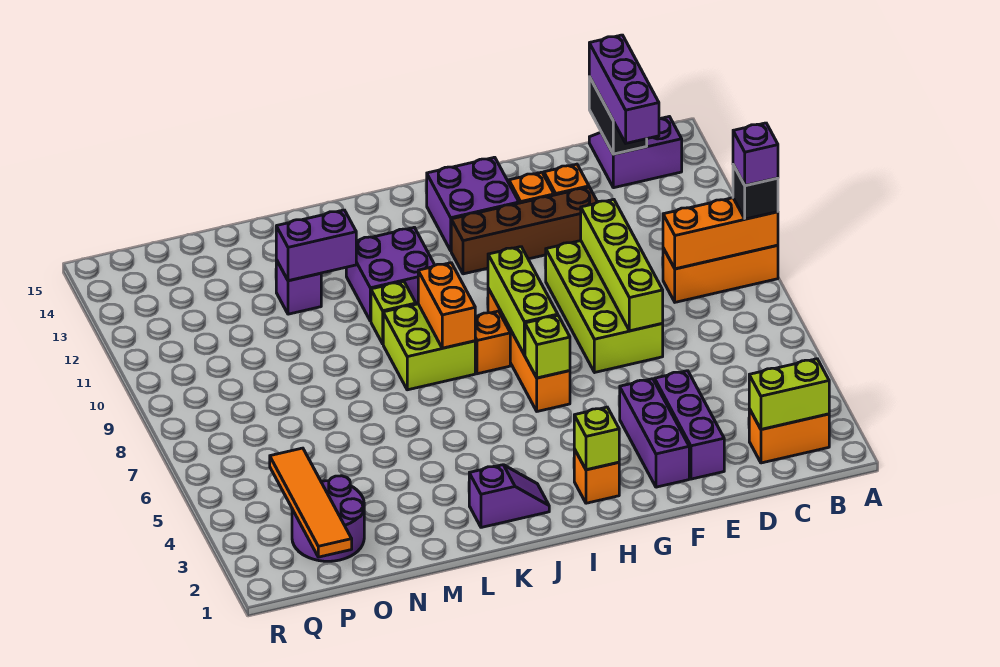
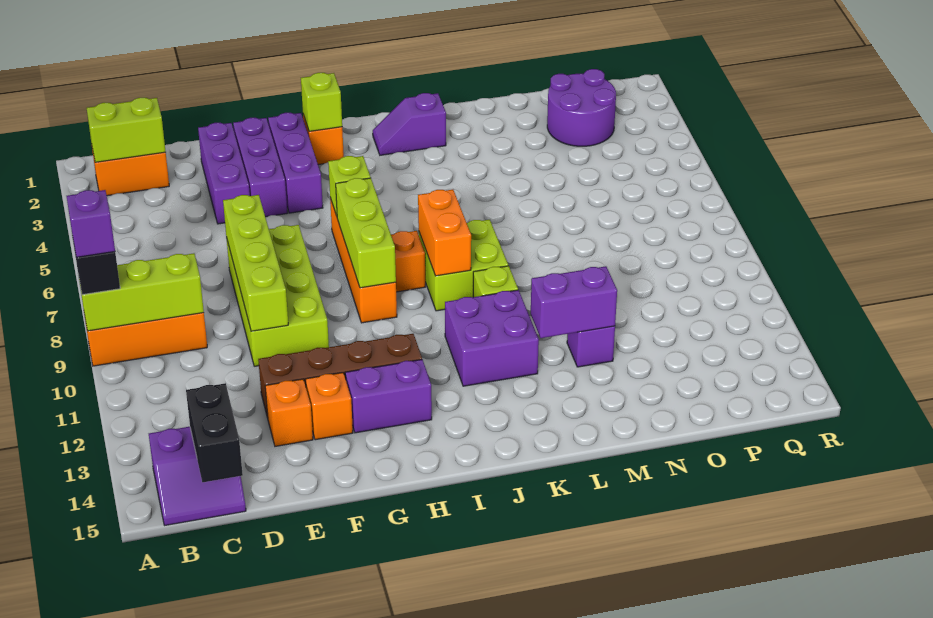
orange 1x3 brick [663,198,778,269] -> lime 1x3 brick [79,253,204,331]
purple 1x3 brick [589,35,659,143] -> purple 1x3 brick moved to [268,113,323,213]
purple 2x2 brick [427,157,519,250] -> purple 1x2 brick [345,360,432,433]
orange 1x4 tile [270,448,352,557] -> none

